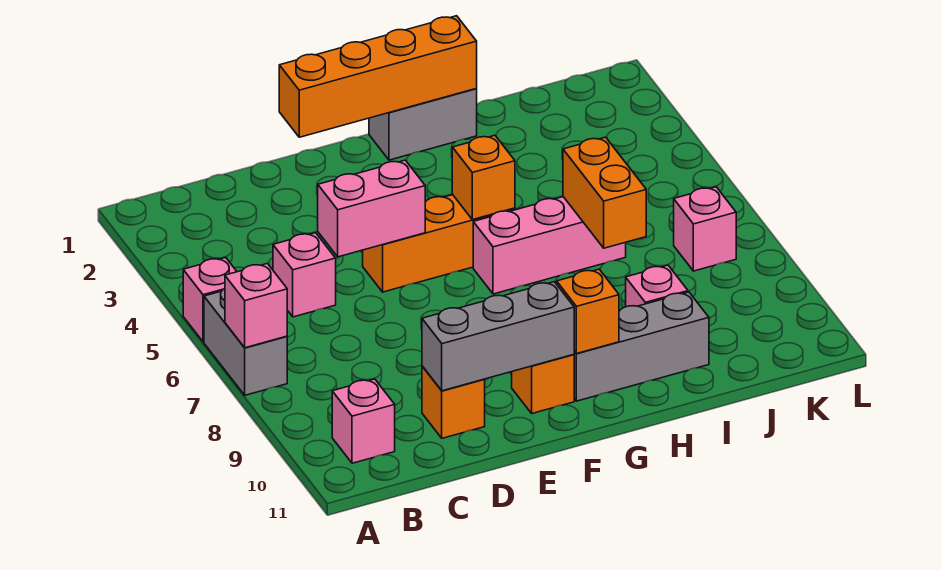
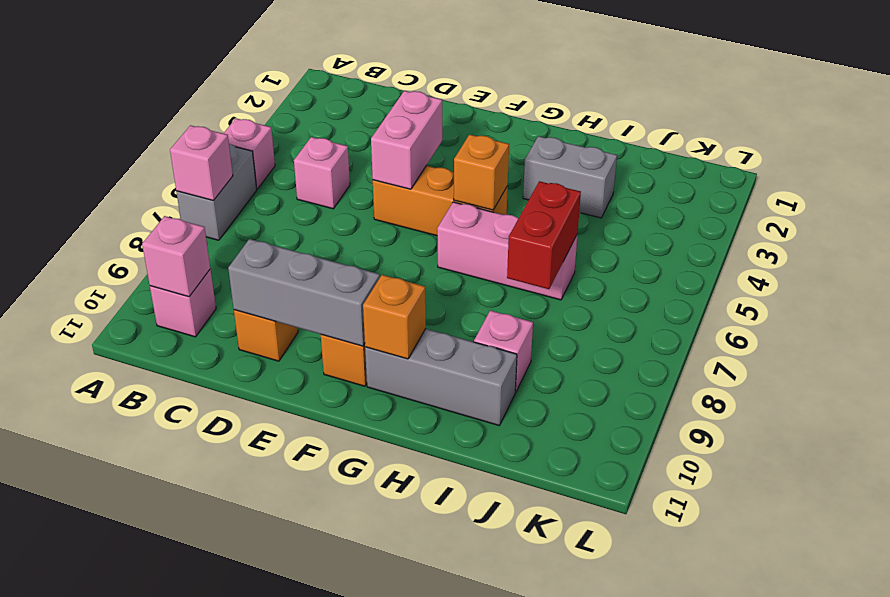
pink 1x2 brick [318,160,425,257] -> pink 1x2 brick turned to [371,91,442,189]
orange 1x4 brick [279,16,477,137] -> none
grey 1x2 brick [369,89,477,160] -> grey 1x2 brick moved to [523,136,617,218]
orange 1x2 brick [563,137,646,248] -> red 1x2 brick [507,181,581,289]
pink 1x1 brick [674,187,736,271] -> pink 1x1 brick moved to [142,216,210,297]

